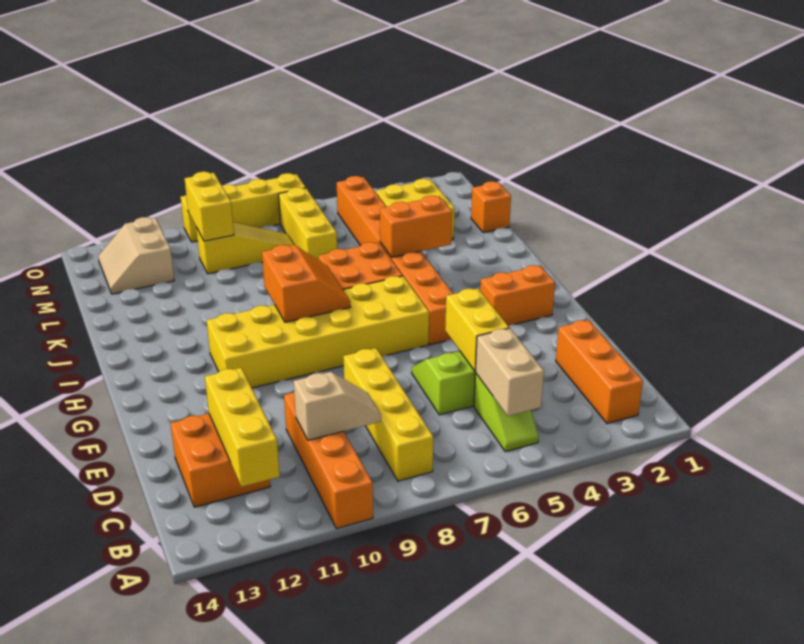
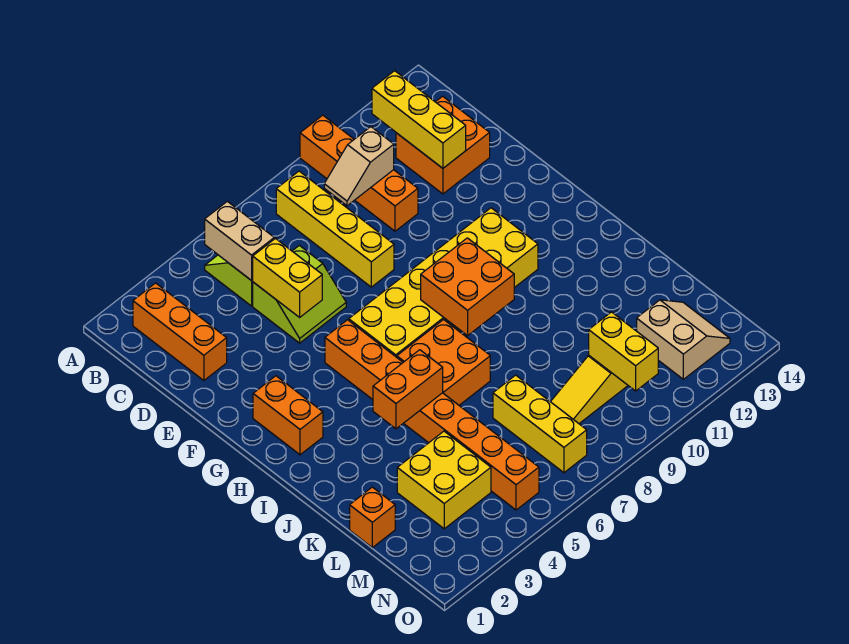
orange 1x2 brick [480,266,555,326] -> orange 1x2 brick turned to [253,376,323,455]
orange 2x2 slope [262,245,350,322] -> orange 2x2 brick [421,238,514,336]
yellow 1x4 brick [181,173,306,242] -> none

